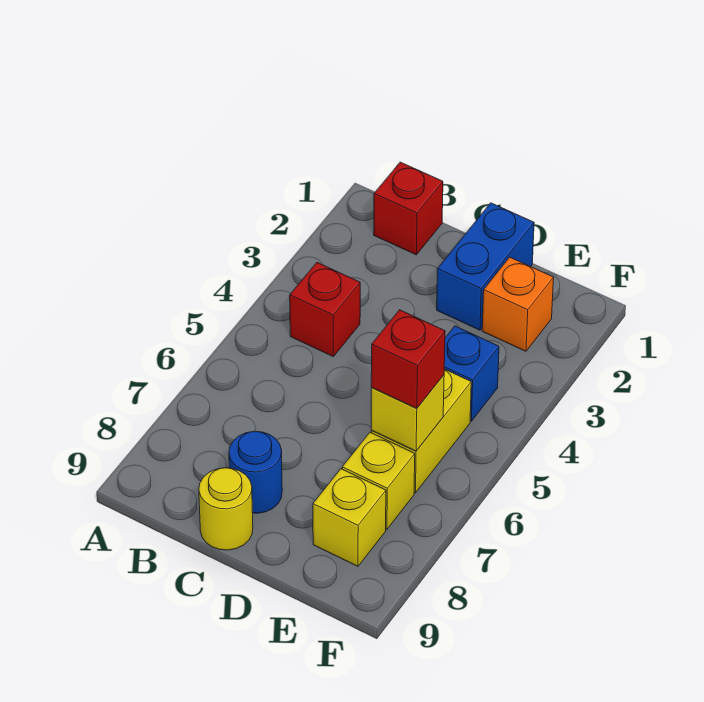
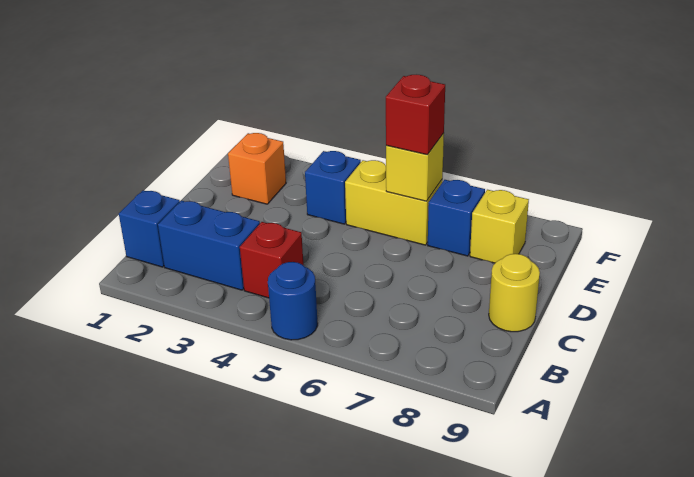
red 1x1 brick [374,162,443,255] -> blue 1x1 brick [119,190,180,267]
blue 1x1 round brick [229,431,282,513] -> blue 1x1 round brick moved to [268,262,318,340]
blue 1x2 brick [437,203,534,330] -> blue 1x2 brick moved to [158,201,260,290]
yellow 1x1 brick [342,433,415,529] -> blue 1x1 brick [428,180,485,256]

